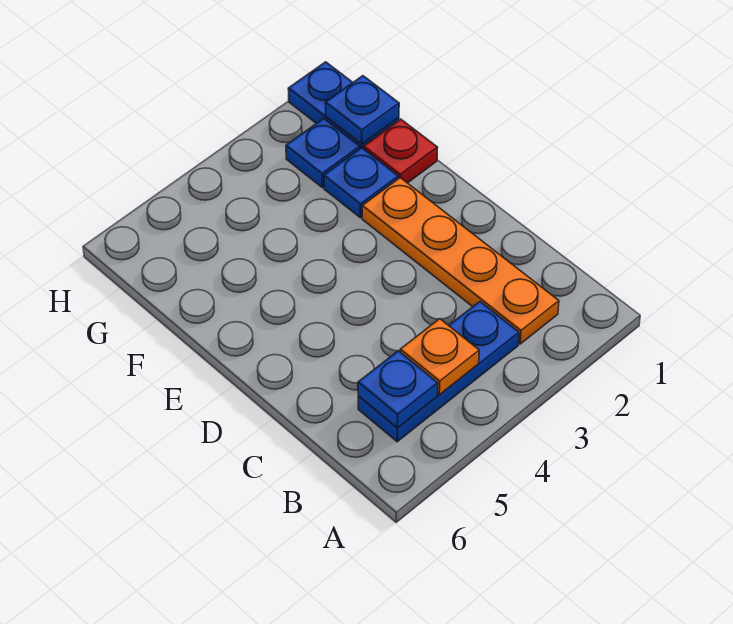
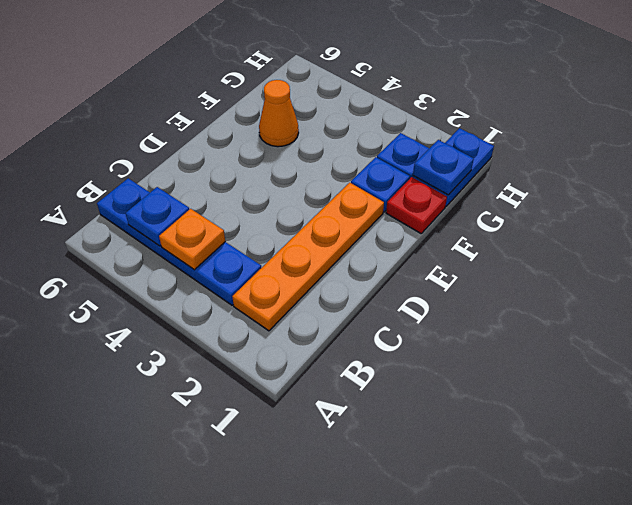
blue 1x3 plate [358,302,519,442] -> blue 1x4 plate [97,178,261,305]
none -> orange 1x1 cone [259,80,299,147]

